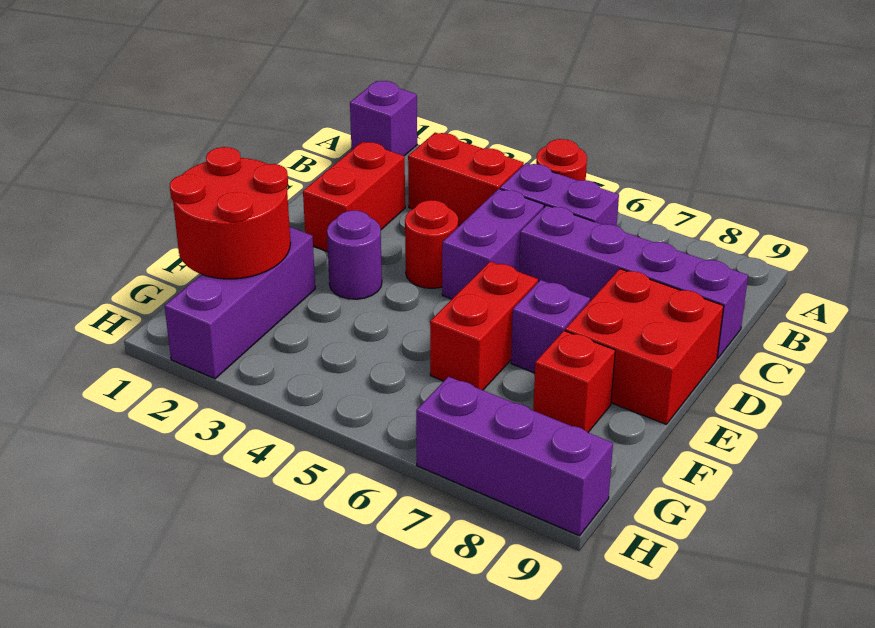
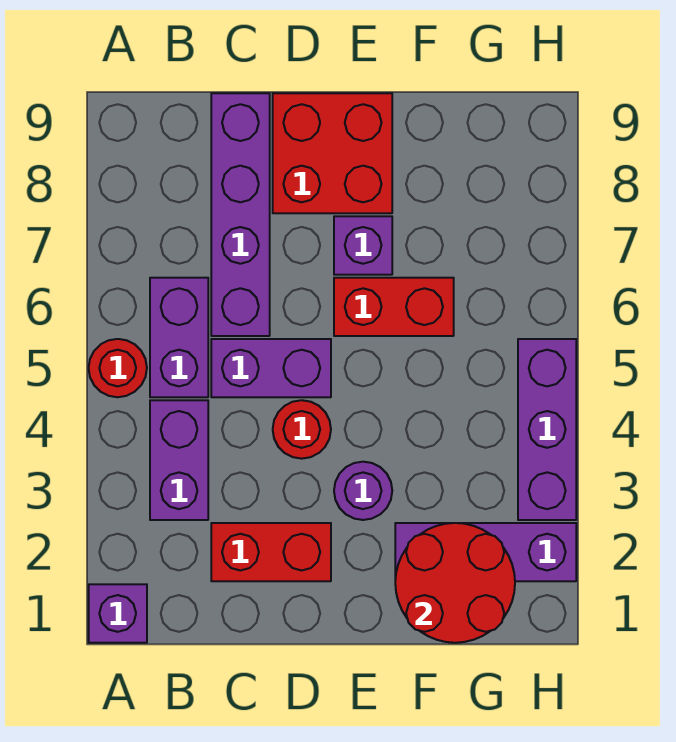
red 1x2 brick [408,133,524,226] -> purple 1x2 brick [150,400,208,520]
red 1x1 brick [533,331,615,432] -> none
purple 1x3 brick [416,377,613,536] -> purple 1x3 brick moved to [518,339,576,520]

